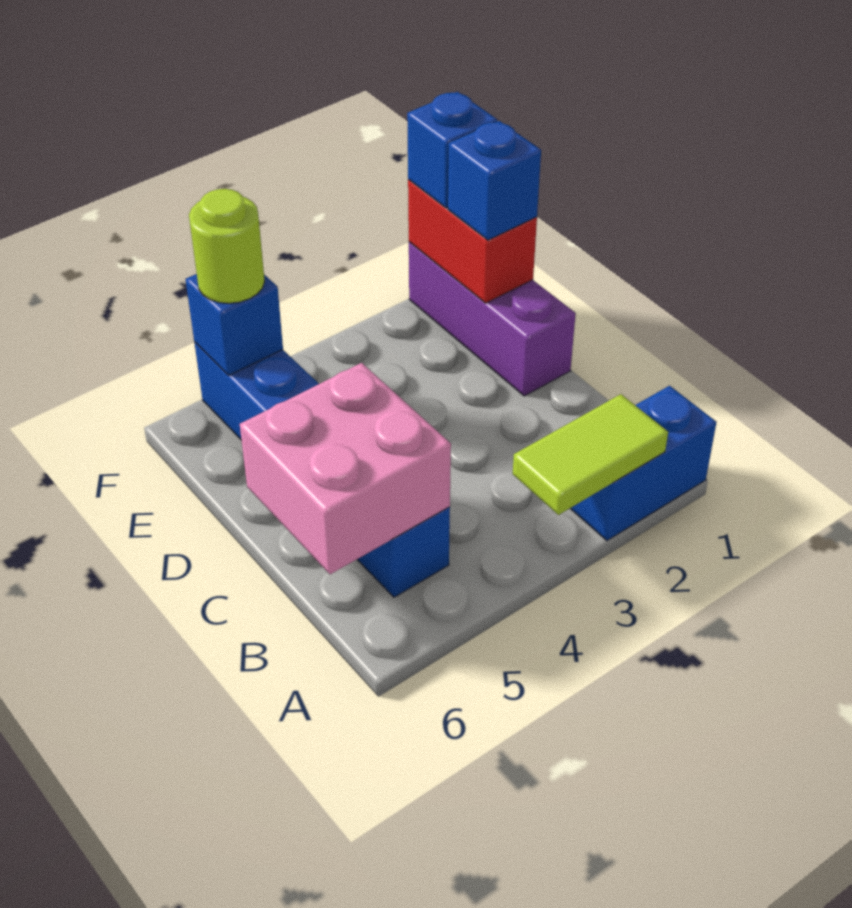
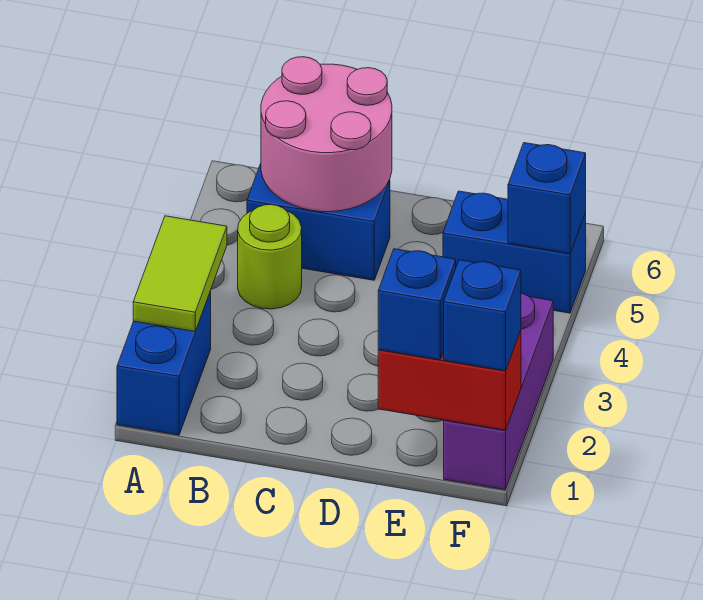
pink 2x2 brick [240,363,451,574] -> pink 2x2 round brick [261,57,392,212]
purple 1x3 brick [409,242,576,396] -> purple 1x3 brick turned to [444,293,553,490]
lime 1x1 round brick [189,189,265,303] -> lime 1x1 round brick moved to [238,205,302,309]

